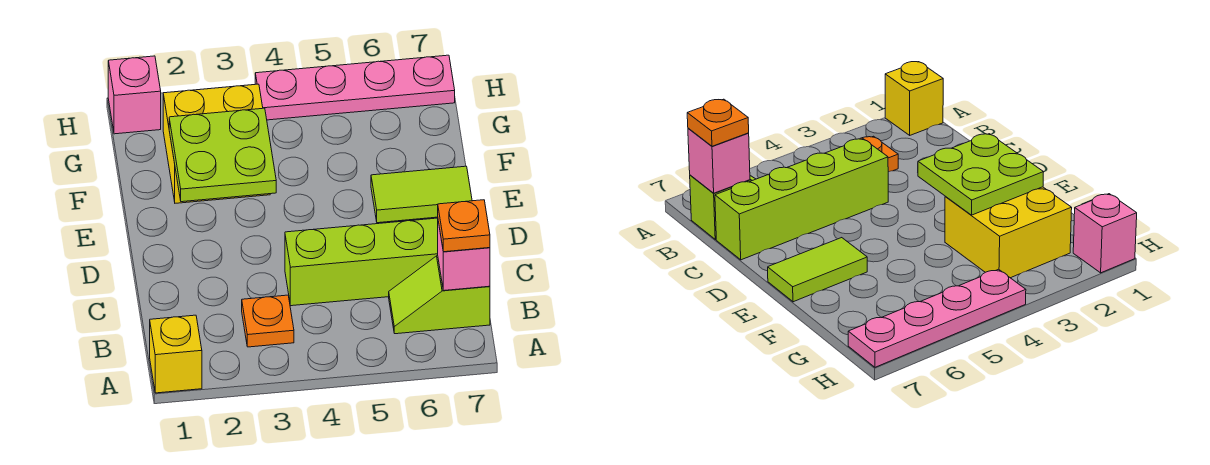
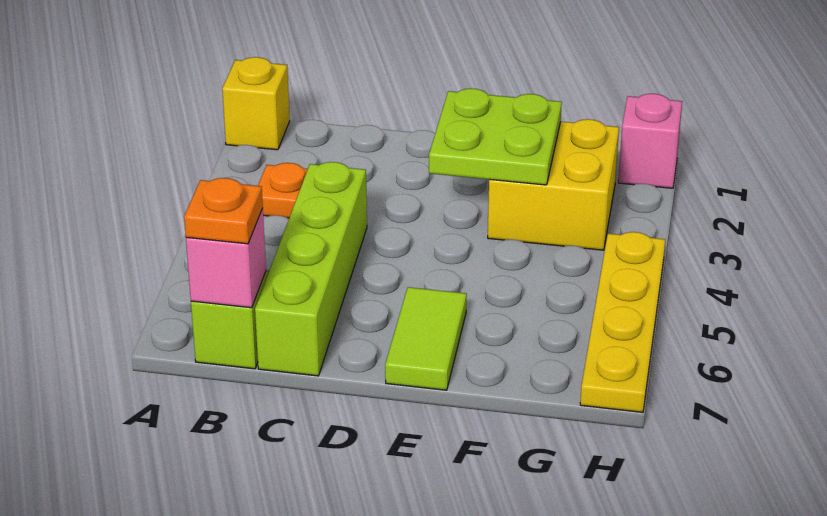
pink 1x4 plate [255,55,455,120] -> yellow 1x4 plate [580,232,665,412]

